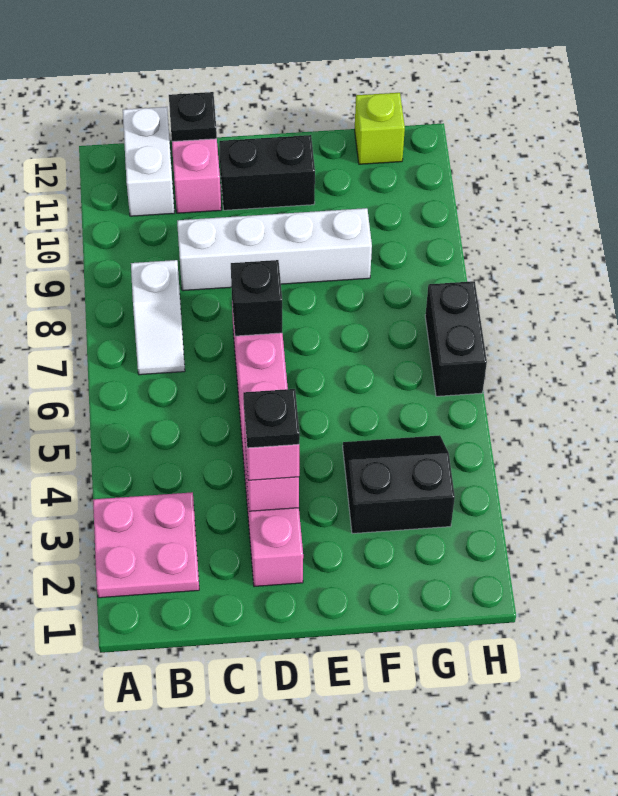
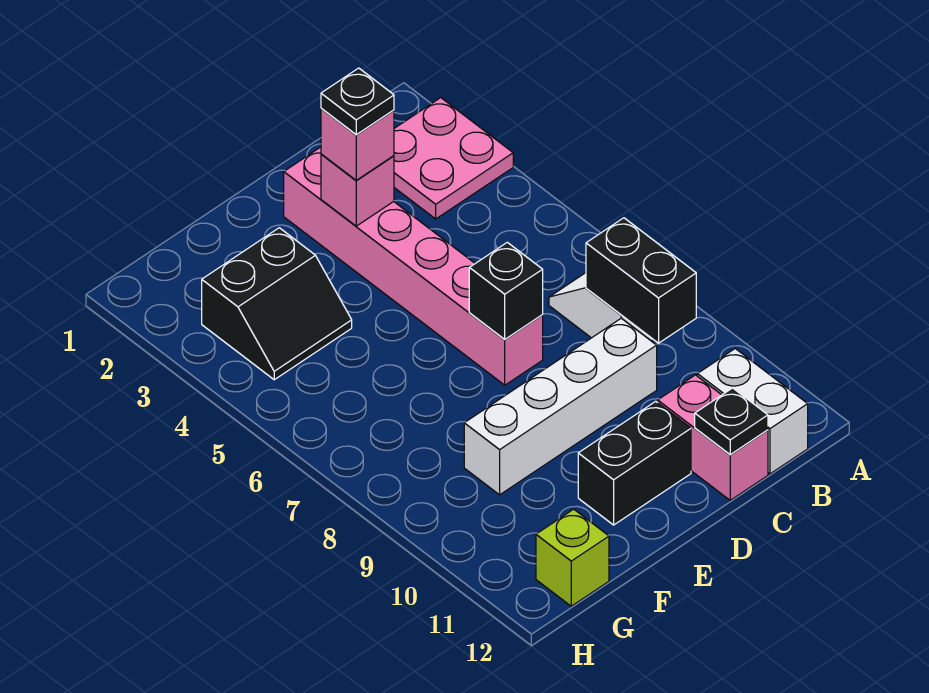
black 1x2 brick [425,281,487,396] -> black 1x2 brick moved to [586,218,696,343]

